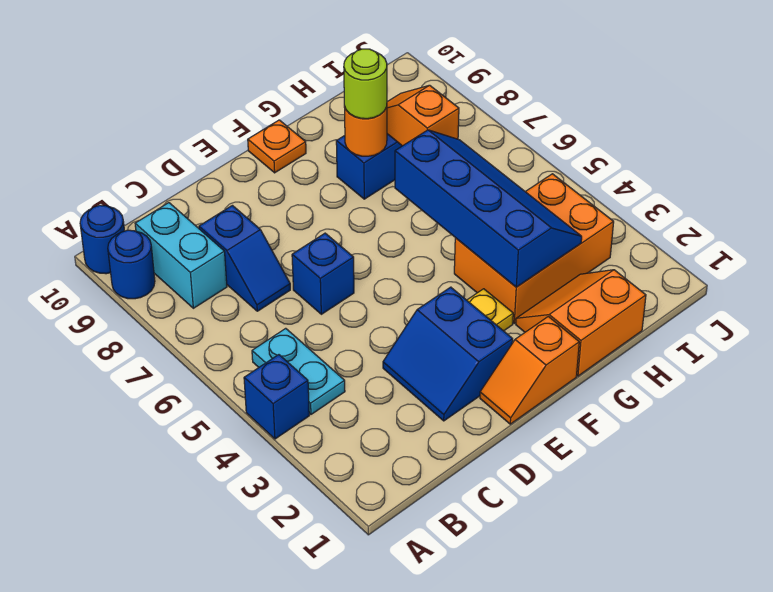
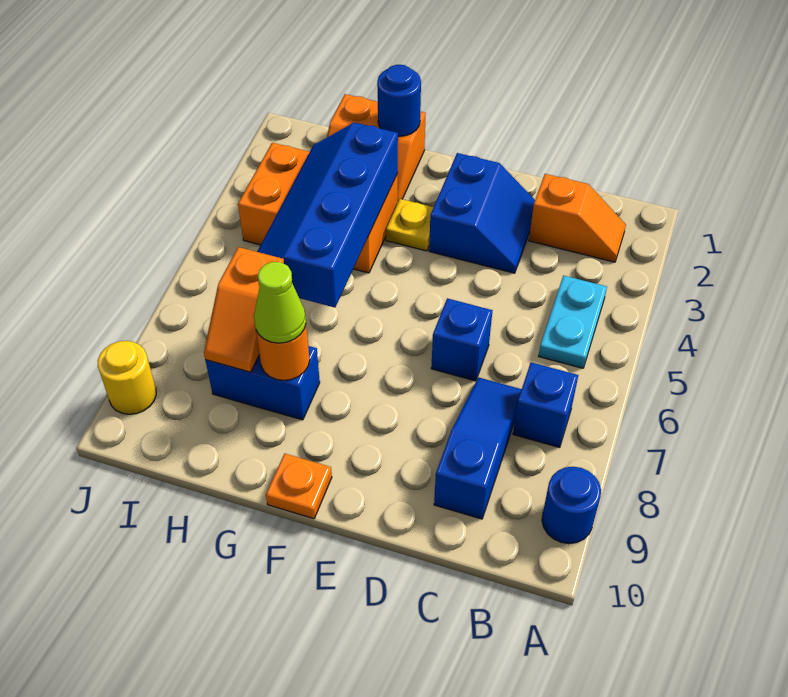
blue 1x1 brick [244,355,309,439] -> blue 1x1 brick moved to [513,363,578,448]
blue 1x1 round brick [80,205,124,274] -> blue 1x1 round brick moved to [377,65,421,136]
cyan 1x2 brick [135,203,227,308] -> none
blue 1x2 slope [199,205,290,311] -> blue 1x3 slope [434,377,522,519]
orange 1x2 slope [480,317,579,424] -> orange 1x2 slope moved to [529,174,626,262]
lime 1x1 round brick [344,49,387,119] -> lime 1x1 cone [254,262,306,343]
none -> yellow 1x1 round brick [98,341,156,414]

